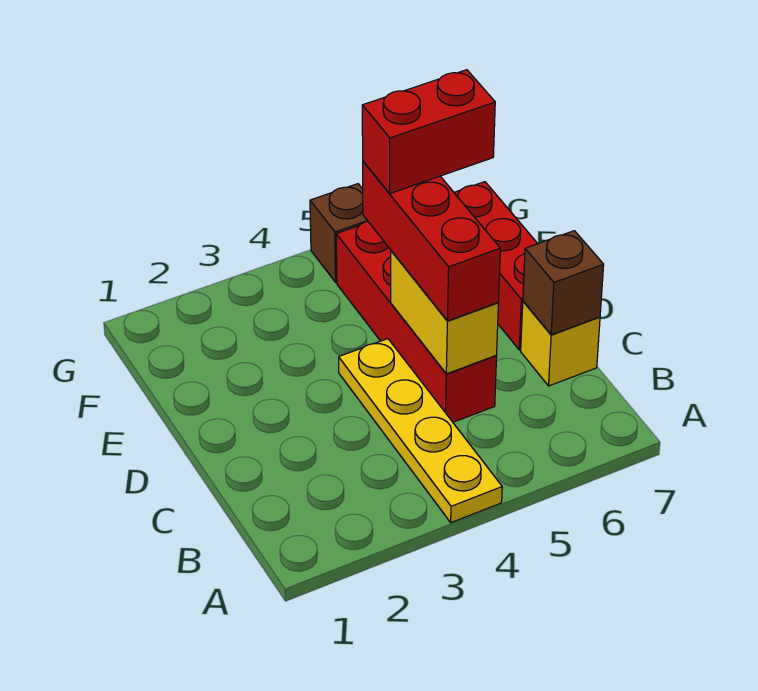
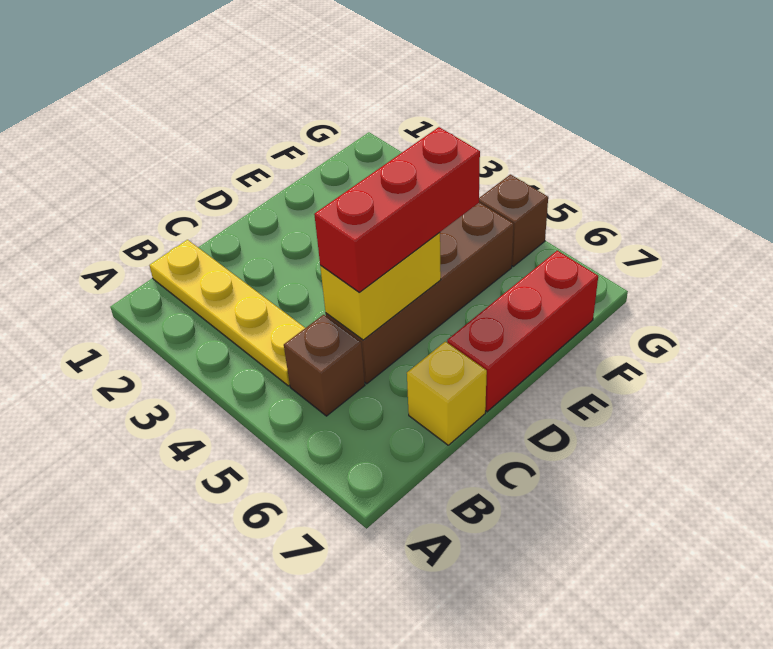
yellow 1x4 plate [339,339,502,523] -> yellow 1x4 plate turned to [149,240,305,386]
red 1x4 brick [336,221,497,422] -> brown 1x4 brick [326,203,514,384]
brown 1x1 brick [523,231,604,335] -> brown 1x1 brick moved to [284,315,365,416]
red 1x2 brick [362,70,495,193] -> none

